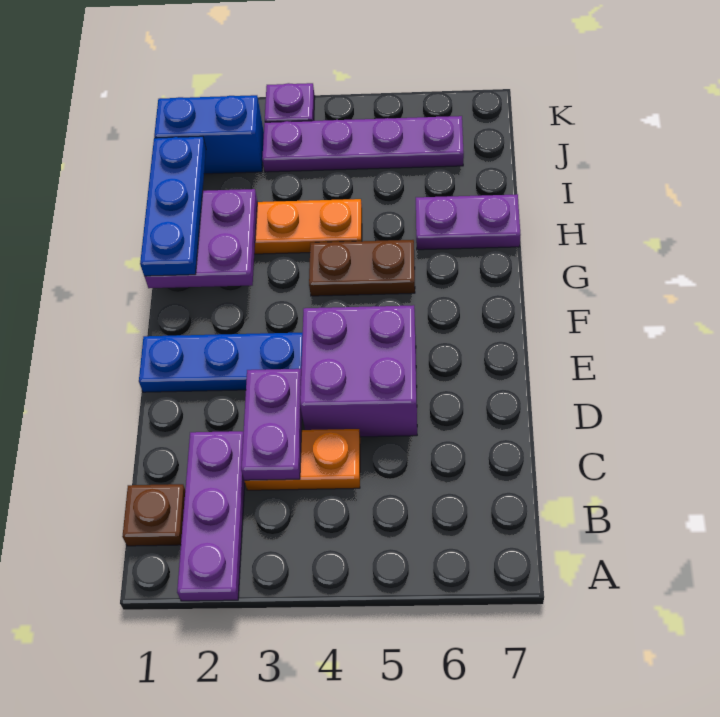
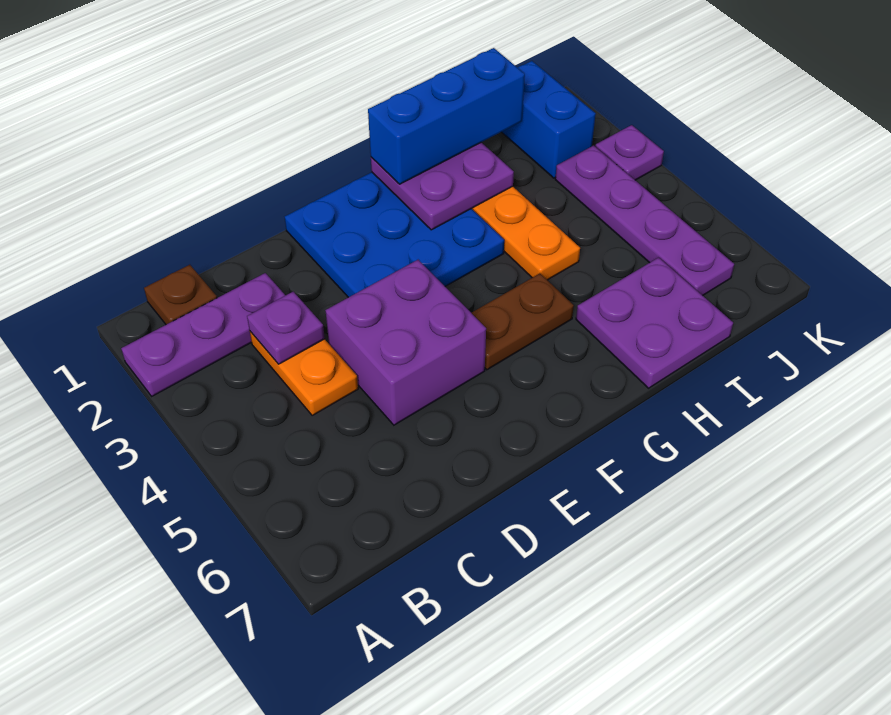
purple 1x2 plate [241,369,302,480] -> purple 1x1 plate [247,292,325,364]
blue 1x3 plate [139,332,303,392] -> blue 3x3 plate [285,172,504,297]
blue 1x3 plate [140,136,206,276] -> blue 1x3 brick [368,48,525,184]
brown 1x2 plate [309,240,415,296] -> brown 1x2 plate turned to [472,274,574,370]
purple 1x2 plate [416,194,520,250] -> purple 2x2 plate [576,257,733,388]

